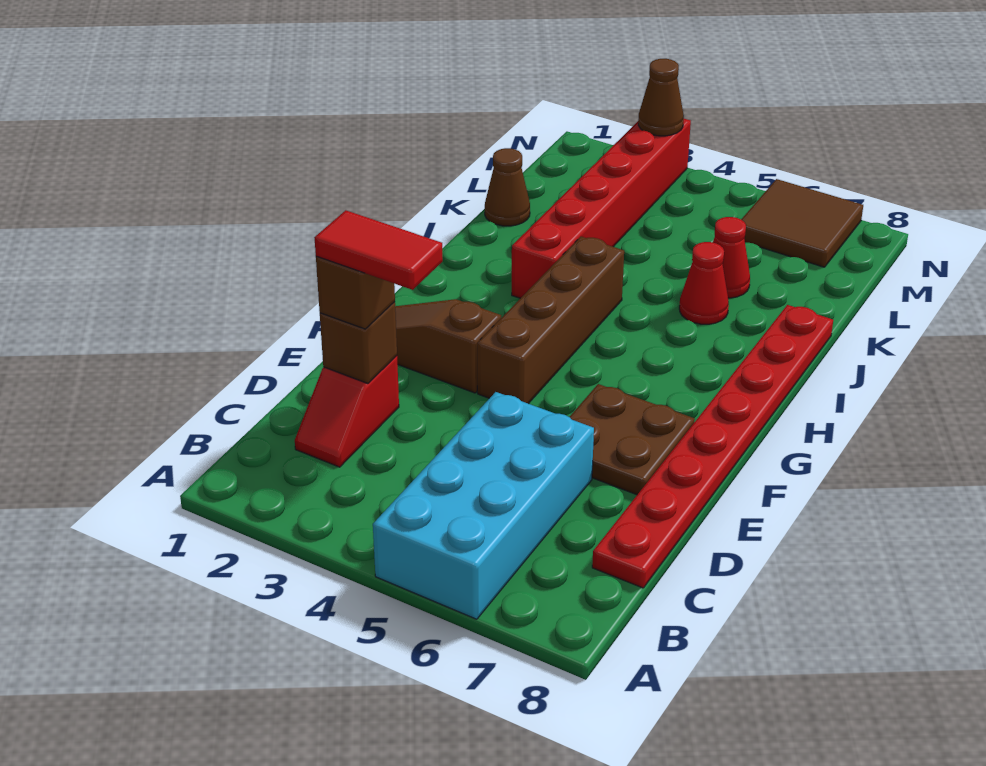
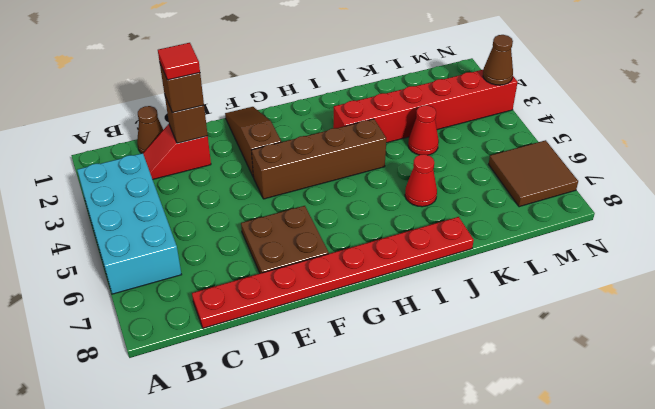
cyan 2x4 brick [373,392,594,619] -> cyan 2x4 brick turned to [77,153,182,294]
red 1x2 tile [314,210,443,290] -> red 1x1 tile [158,43,200,80]
brown 1x1 cone [485,148,530,226] -> brown 1x1 cone moved to [137,106,163,153]
red 1x1 cone [713,217,750,298] -> red 1x1 cone moved to [408,105,439,155]

